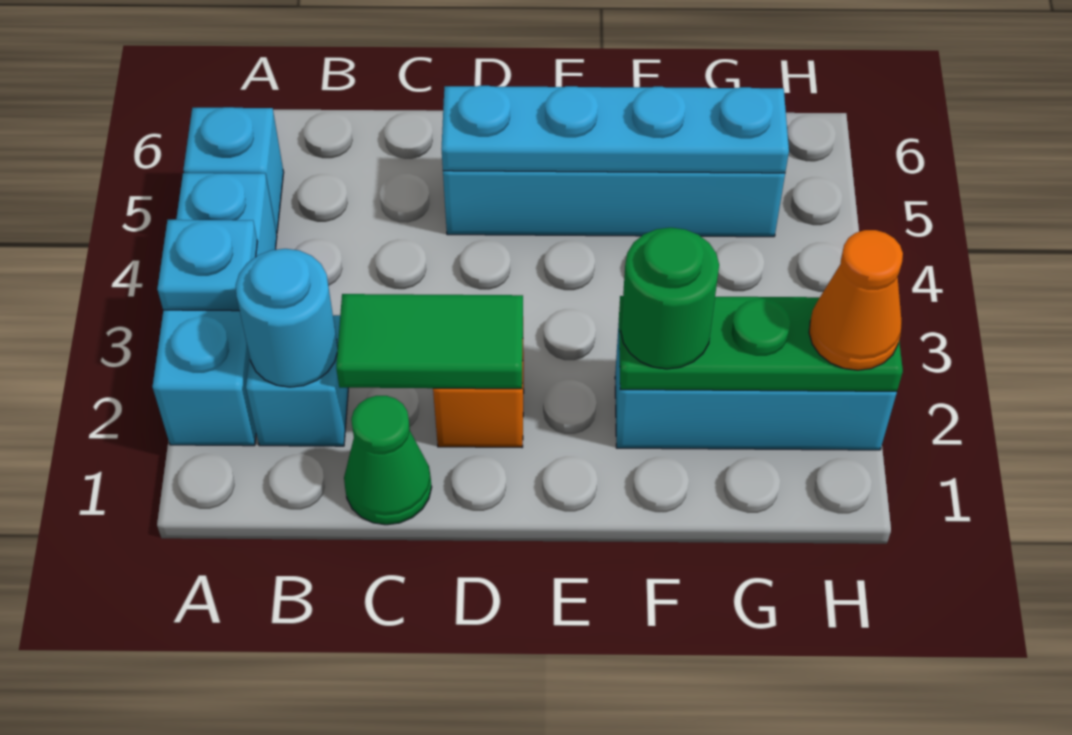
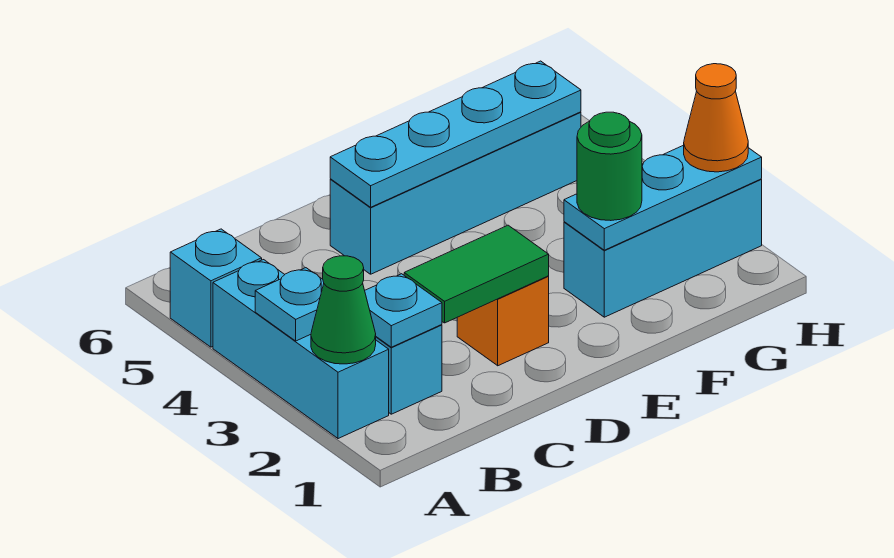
cyan 1x1 round brick [236,249,338,387] -> cyan 1x1 plate [365,274,442,347]
green 1x1 cone [344,396,432,525] -> green 1x1 cone moved to [311,256,376,364]
green 1x3 plate [619,296,903,391] -> cyan 1x3 plate [564,145,762,250]

